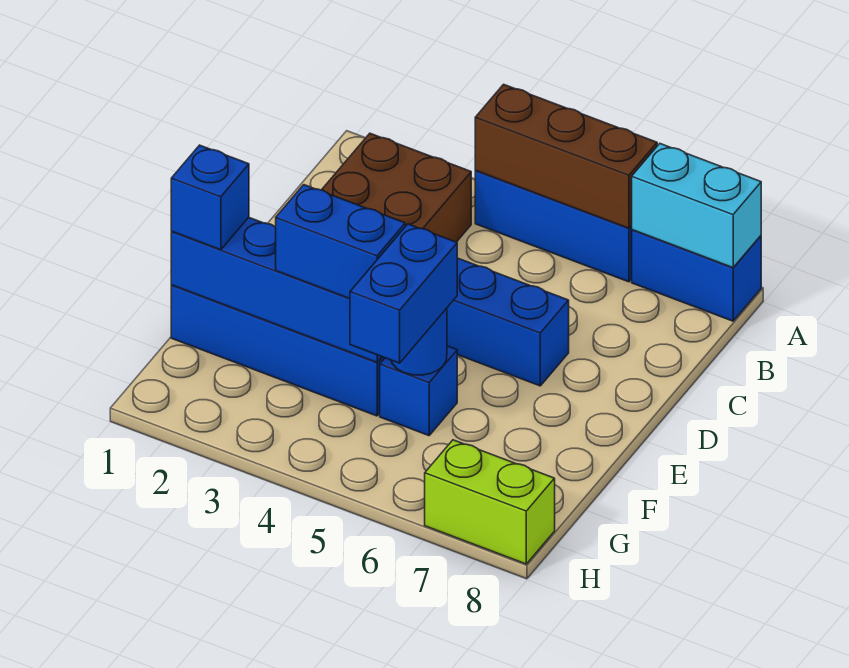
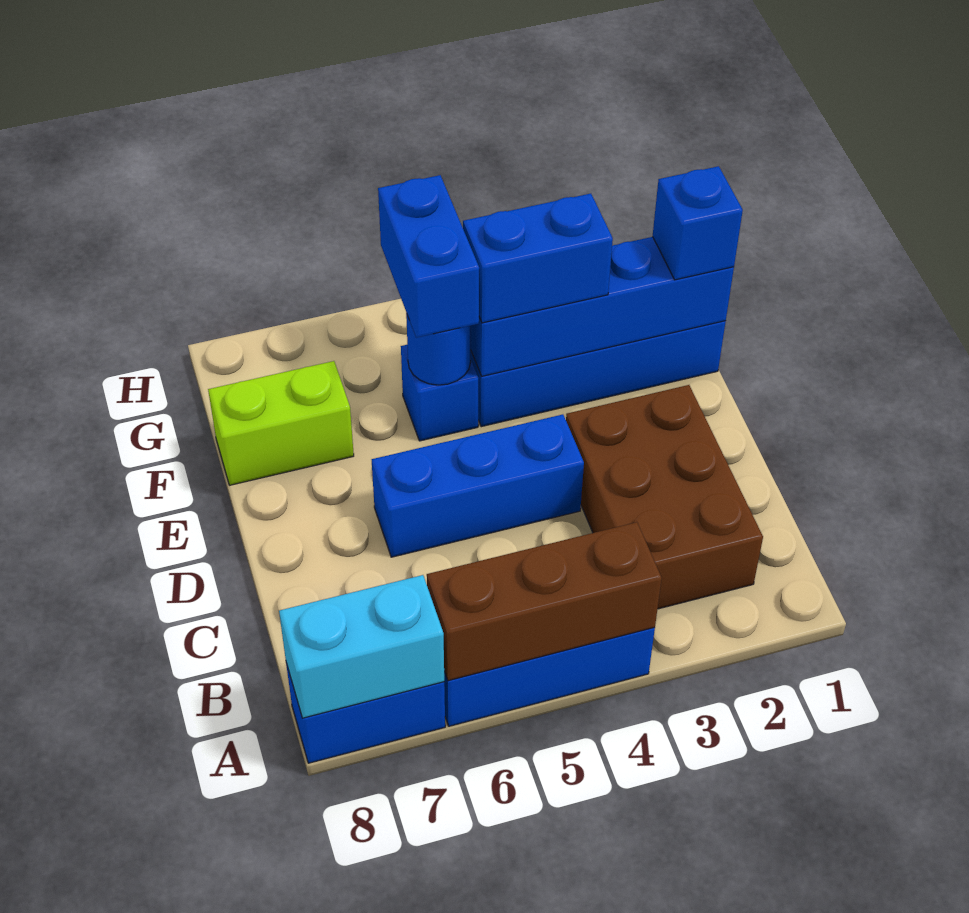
lime 1x2 brick [425,440,555,564] -> lime 1x2 brick moved to [208,361,354,485]

